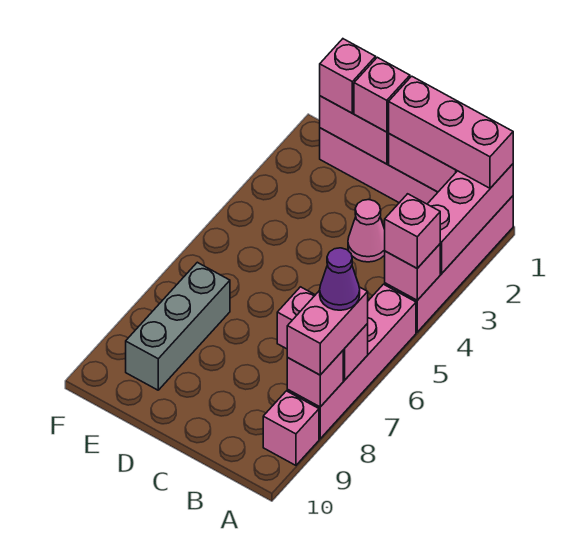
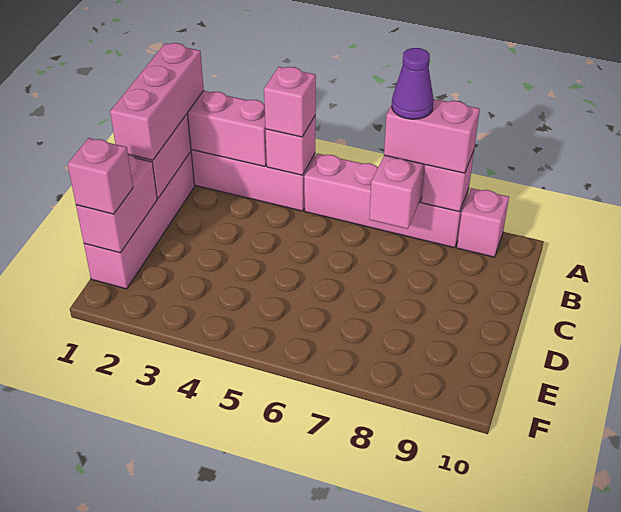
pink 1x1 cone [348,200,385,262] -> none
pink 1x1 brick [354,57,410,132] -> none
grey 1x3 brick [126,262,230,390] -> none

